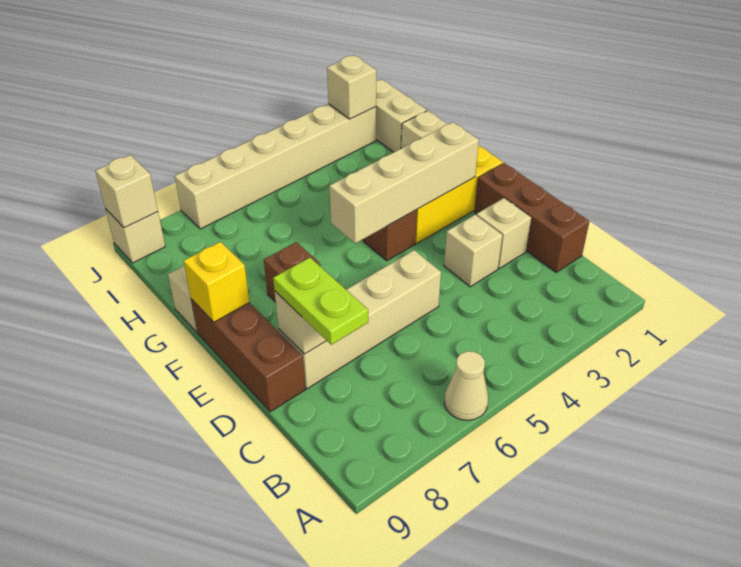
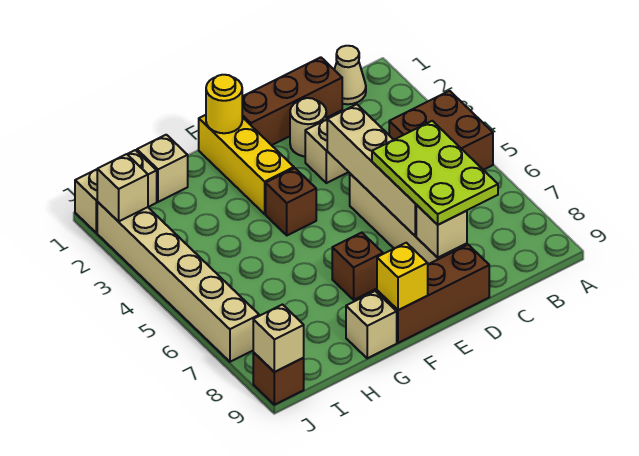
none -> brown 2x2 brick [389,91,493,170]
tan 1x1 cone [444,351,488,420] -> tan 1x1 cone moved to [334,46,366,104]
lime 1x2 plate [273,258,368,345] -> lime 2x3 plate [372,121,498,225]
tan 1x1 brick [477,198,531,268] -> tan 1x1 round brick [290,98,326,156]
none -> yellow 1x1 round brick [206,75,242,133]
tan 1x4 brick [330,122,479,243] -> tan 1x4 brick moved to [327,104,416,236]
tan 1x1 brick [105,209,165,263] -> brown 1x1 brick [253,352,304,405]

